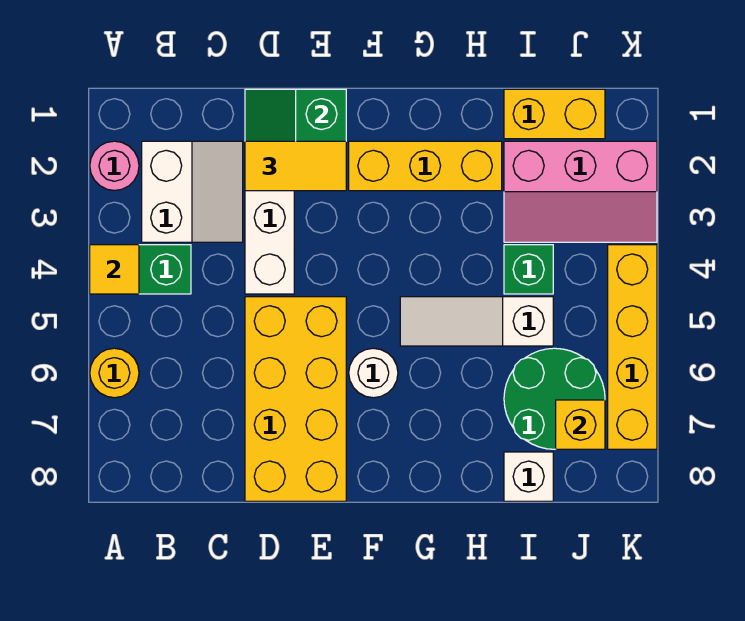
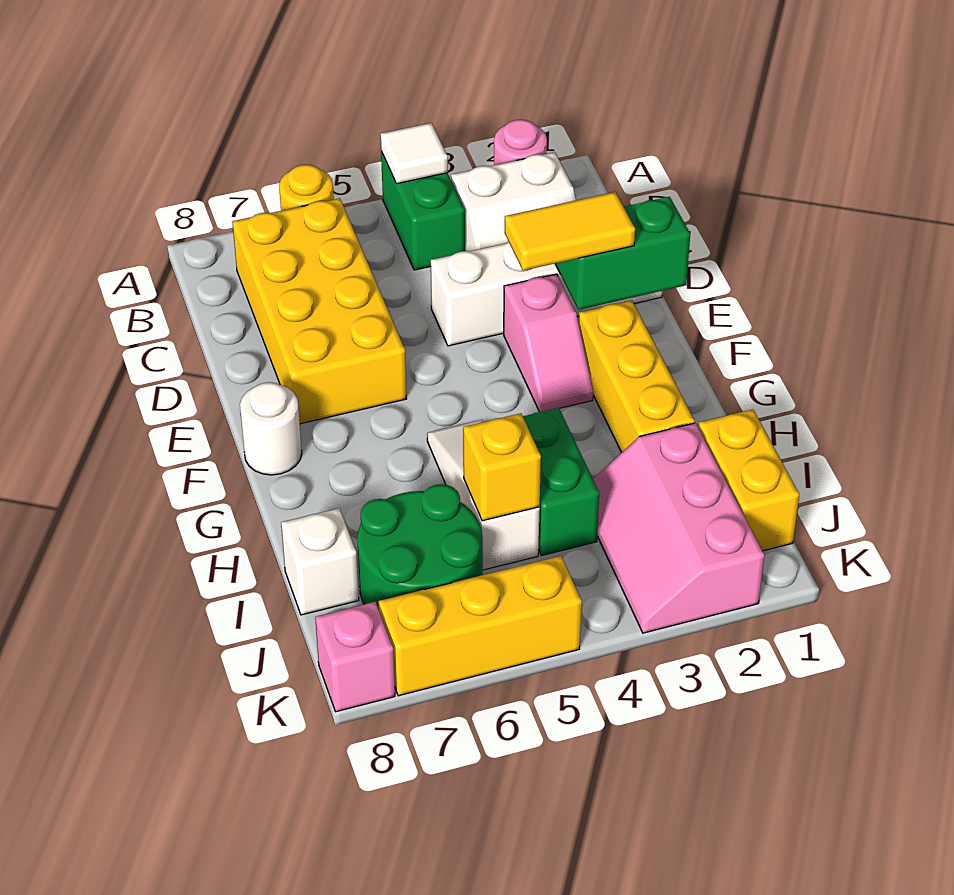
yellow 1x1 tile [90,245,139,294] -> white 1x1 tile [381,123,448,184]
yellow 1x2 tile [245,141,346,191] -> yellow 1x2 tile turned to [505,192,635,271]
yellow 2x4 brick [245,297,346,501] -> yellow 2x4 brick turned to [232,198,407,424]
none -> pink 1x2 slope [504,274,593,412]
white 1x1 round brick [349,348,398,398] -> white 1x1 round brick moved to [240,382,302,475]
green 1x1 brick [504,245,553,294] -> green 1x2 brick [523,408,599,556]
yellow 1x1 brick [556,400,605,449] -> yellow 1x1 brick moved to [463,413,541,521]
yellow 1x4 brick [608,245,657,449] -> yellow 1x3 brick [379,556,582,696]
none -> pink 1x1 brick [315,602,395,712]

